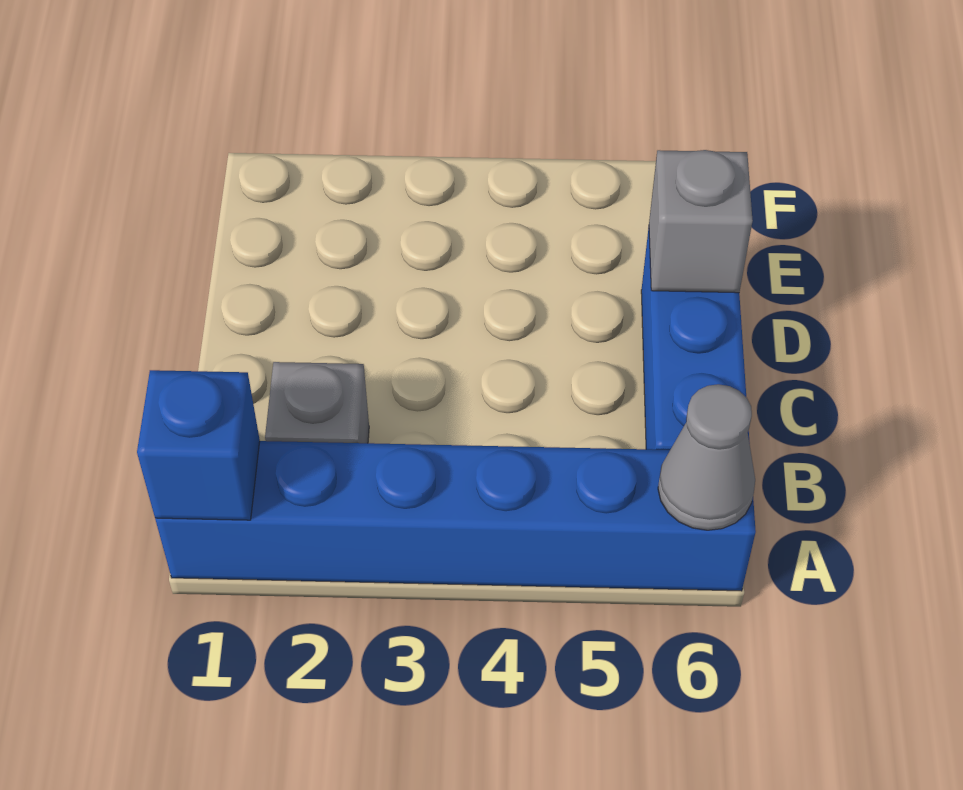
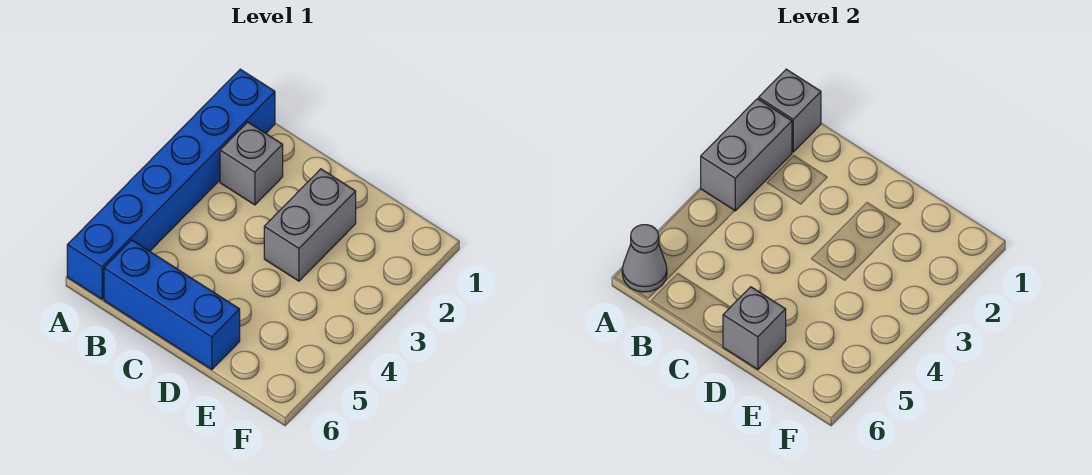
blue 1x1 brick [137,370,260,520] -> grey 1x1 brick [759,69,821,152]
none -> grey 1x2 brick [701,99,792,211]
none -> grey 1x2 brick [264,169,356,281]

